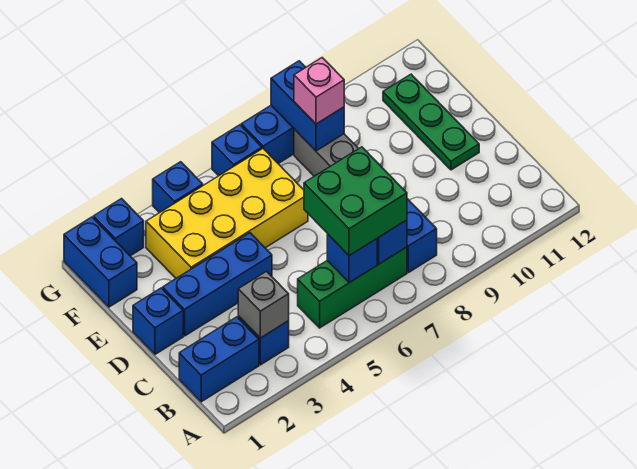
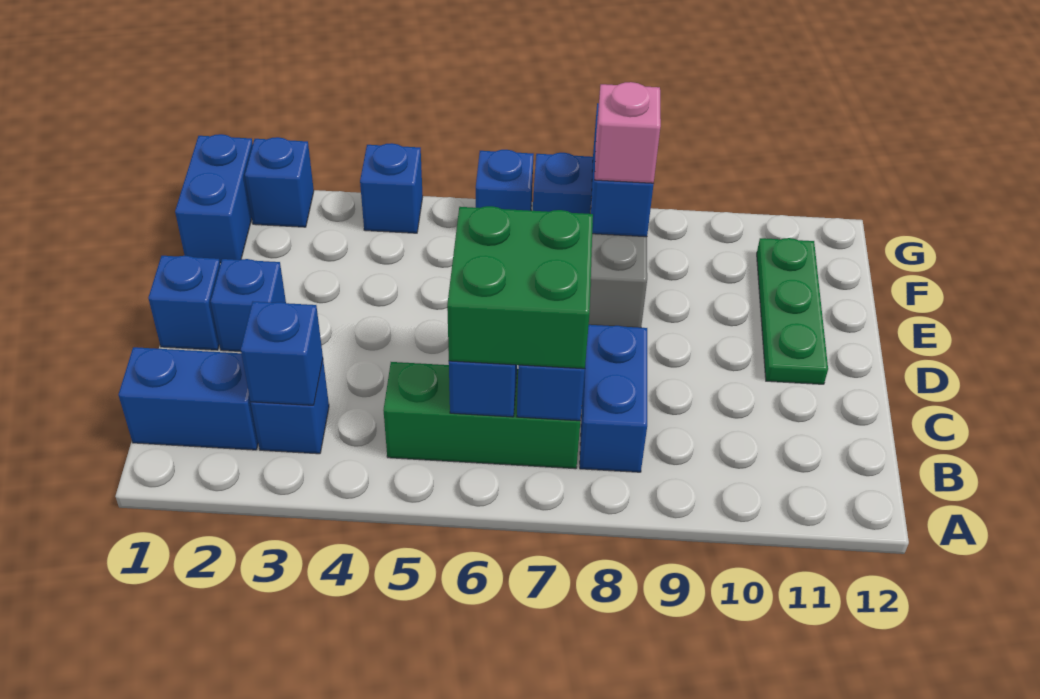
grey 1x1 brick [238,271,289,338] -> blue 1x1 brick [241,302,323,405]
blue 1x3 brick [163,233,272,336] -> blue 1x1 brick [211,259,286,352]
yellow 2x4 brick [146,149,308,278] -> none

